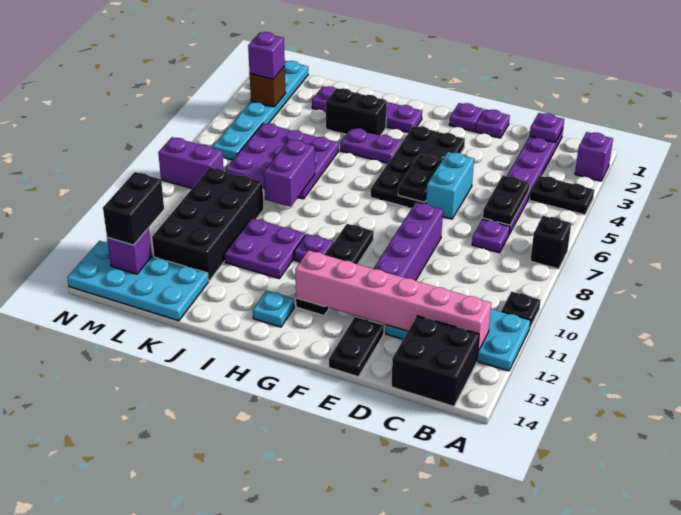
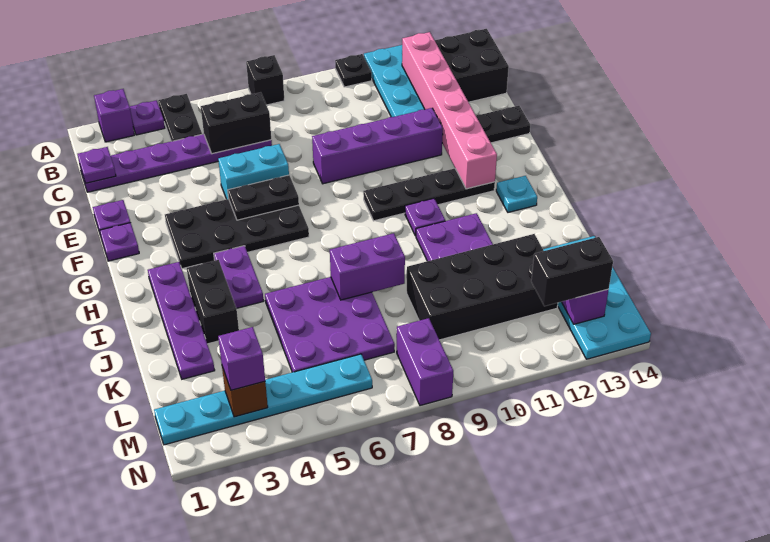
black 1x2 plate [483,176,530,225] -> black 1x2 brick [201,92,271,154]
purple 1x1 plate [472,219,510,253] -> purple 1x1 plate moved to [130,100,165,135]

